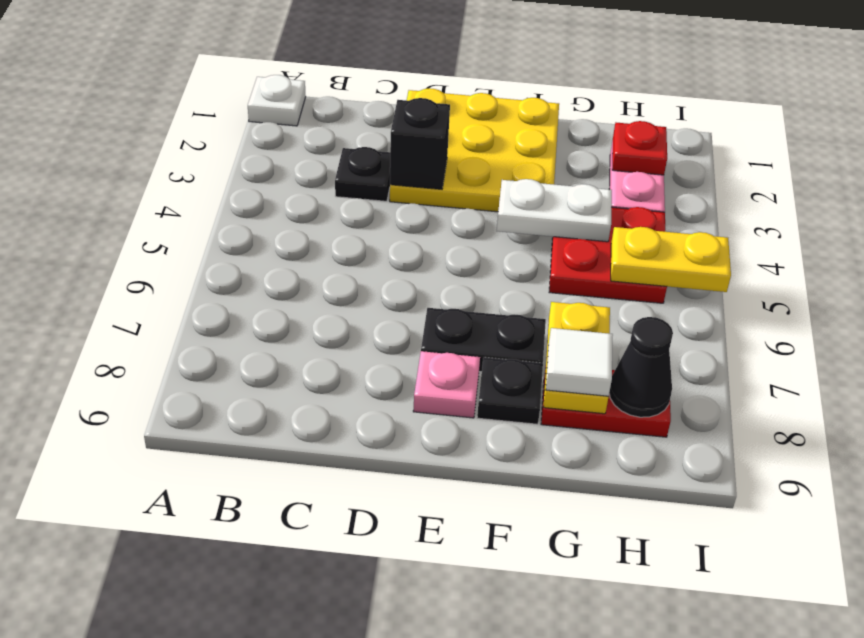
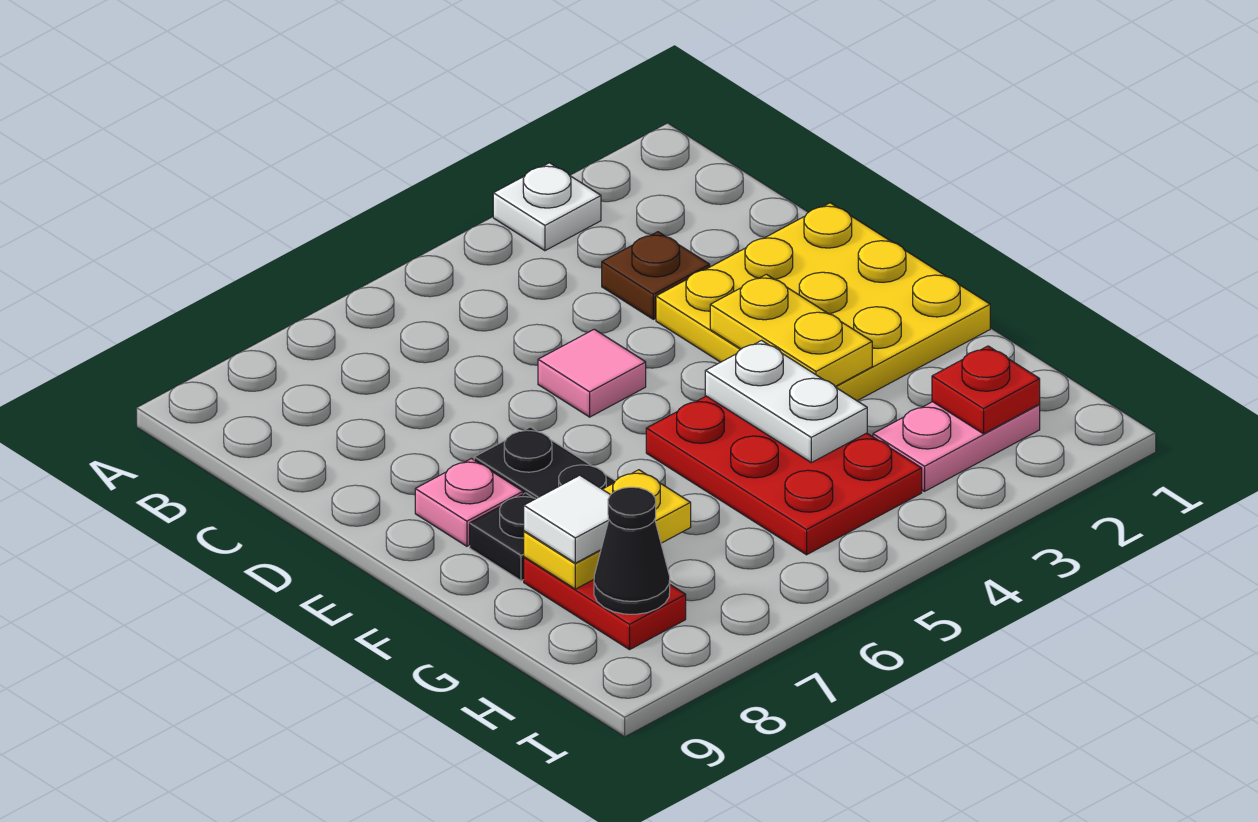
white 1x1 plate [248,75,306,126] -> white 1x1 plate moved to [493,163,601,251]
black 1x1 plate [335,147,390,201] -> brown 1x1 plate [602,232,710,319]
black 1x1 brick [390,98,450,189] -> none
none -> pink 1x1 tile [538,329,646,417]
red 2x2 plate [549,207,667,303] -> red 2x3 plate [646,396,922,555]
yellow 1x2 plate [611,227,731,292] -> yellow 1x2 plate moved to [710,274,872,386]

